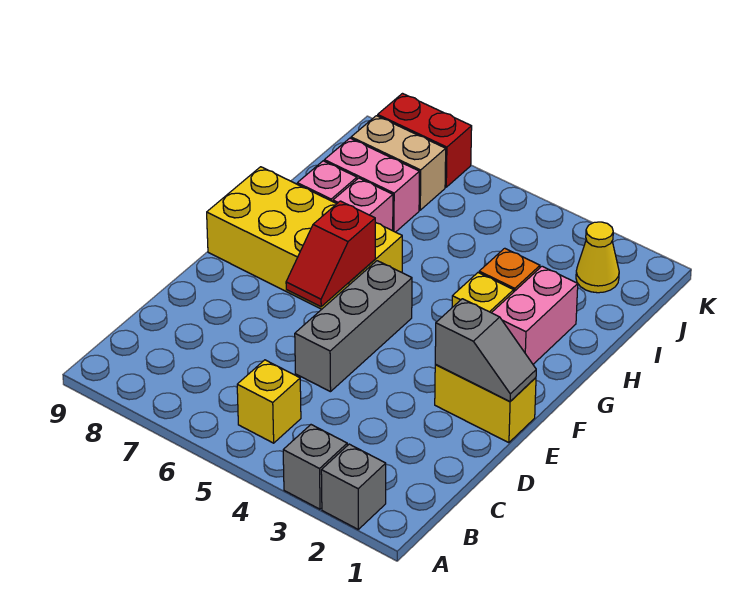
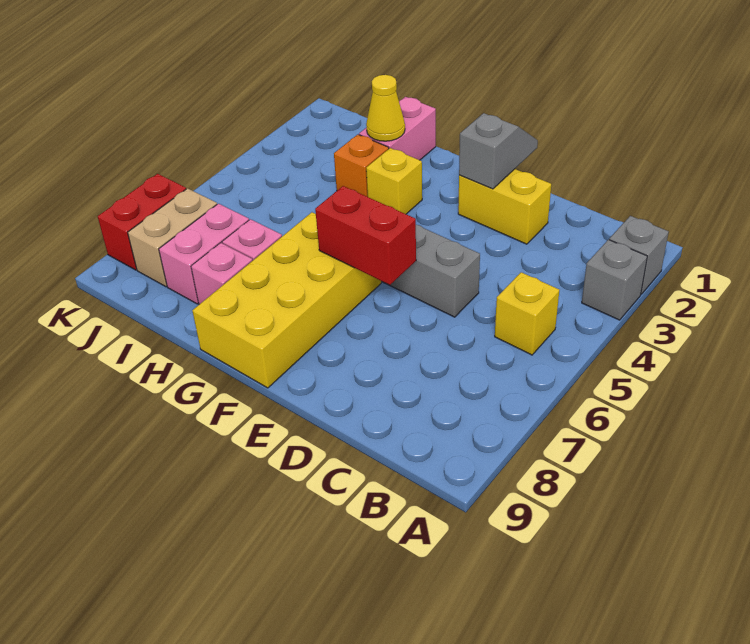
yellow 1x2 brick [435,364,536,443] -> yellow 1x2 brick turned to [458,169,551,244]
red 1x2 slope [286,201,375,307] -> red 1x2 brick [315,186,416,285]
pink 1x2 brick [492,266,578,364] -> pink 1x2 brick turned to [359,97,436,160]
yellow 1x1 cone [576,222,619,293] -> yellow 1x1 cone moved to [366,75,405,141]

